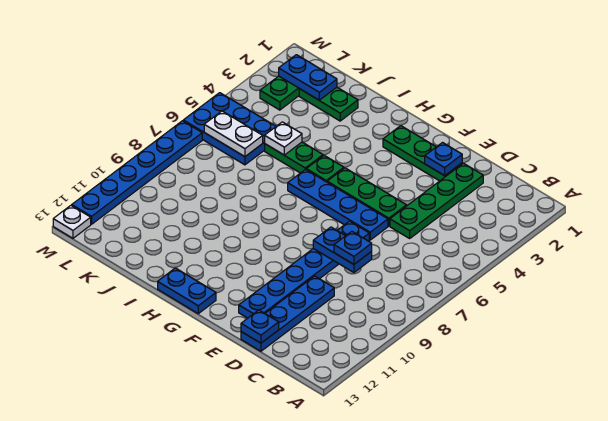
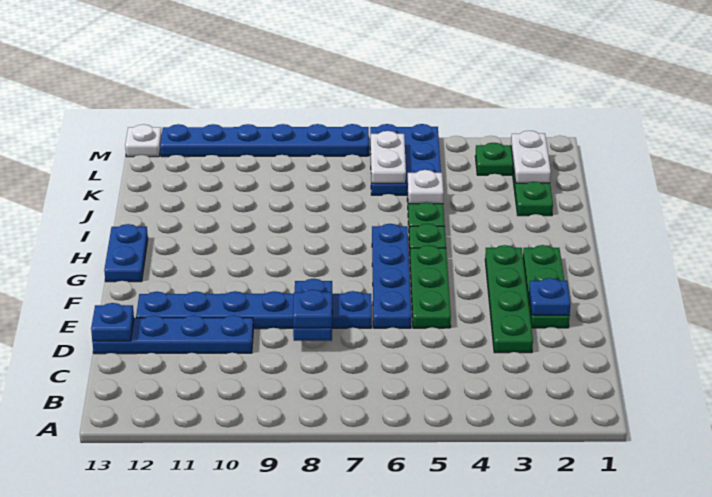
green 1x4 plate [390,163,483,238] -> green 1x4 plate turned to [485,245,533,353]
blue 1x2 plate [279,55,337,100] -> white 1x2 plate [511,131,551,183]

